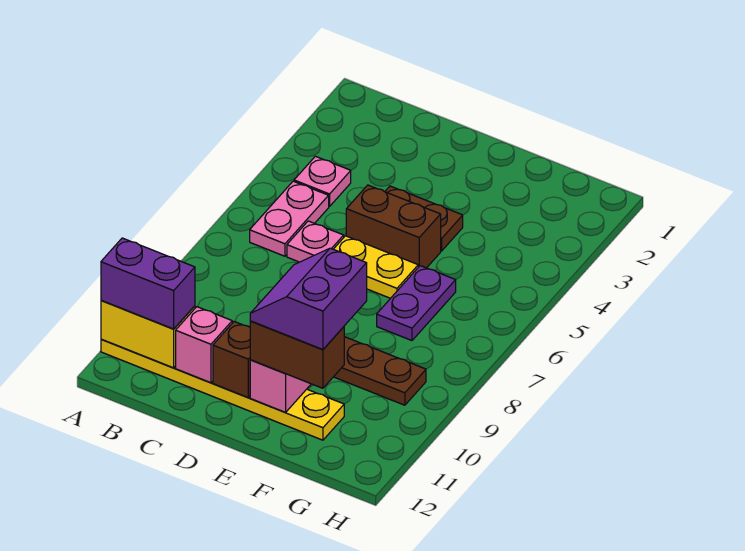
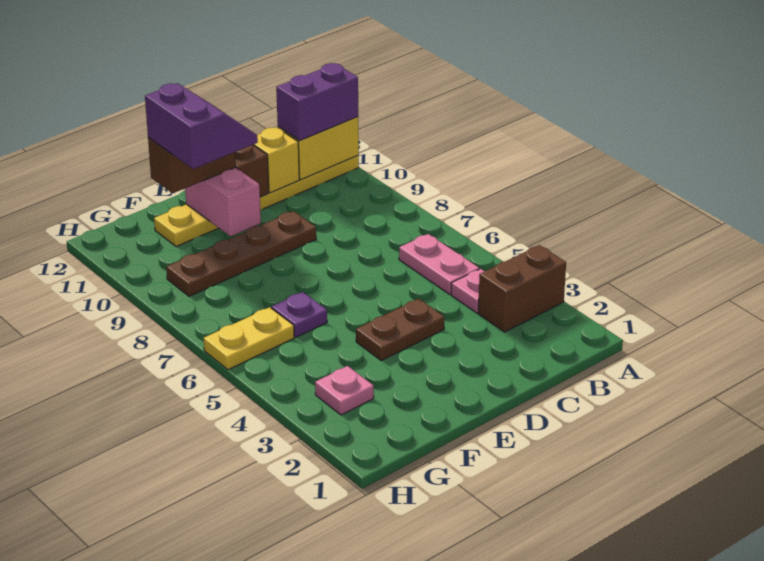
pink 1x1 plate [287,221,344,262] -> pink 1x1 plate moved to [315,366,374,415]
pink 1x1 brick [176,307,232,383] -> yellow 1x1 brick [253,127,299,193]
brown 1x2 brick [346,185,441,268] -> brown 1x2 brick moved to [478,245,566,332]
yellow 1x2 plate [333,236,418,298] -> yellow 1x2 plate moved to [204,307,294,370]
purple 1x2 plate [377,266,456,341] -> purple 1x1 plate [271,292,327,337]

